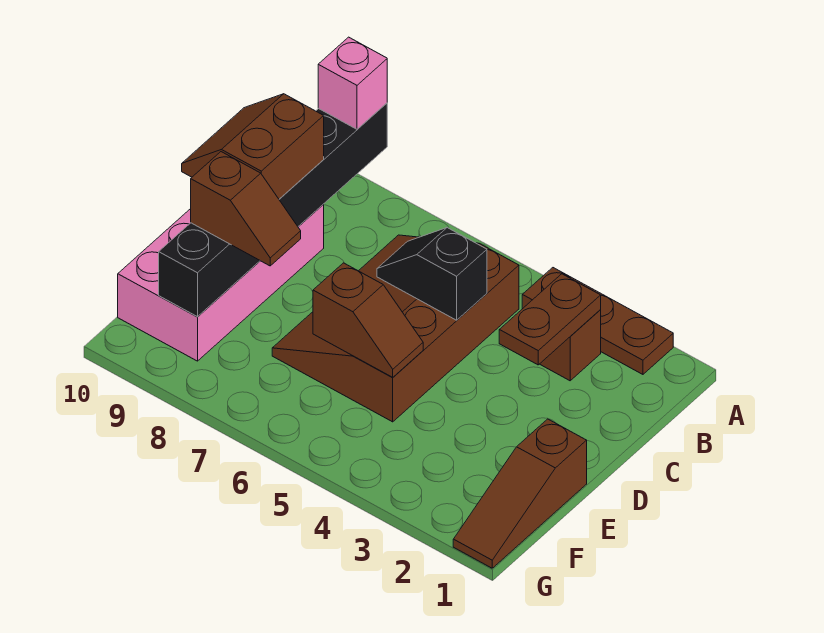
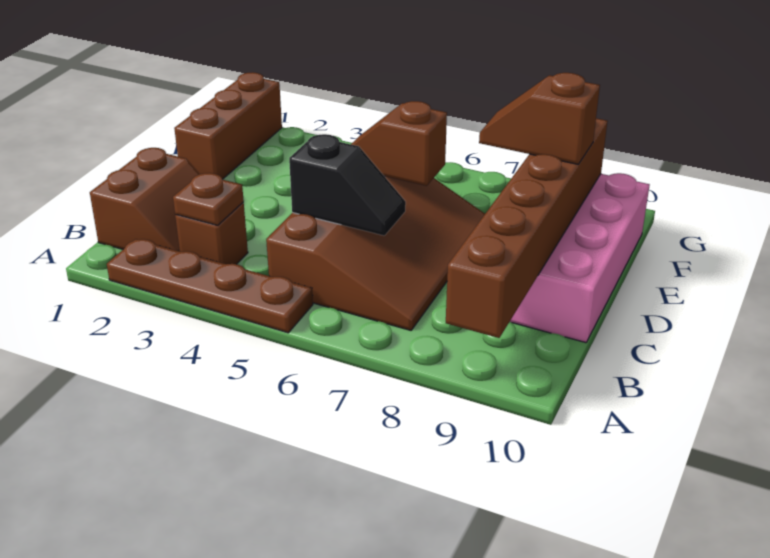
brown 1x3 plate [522,268,673,374] -> brown 1x4 plate [107,239,313,333]
black 1x6 brick [159,103,387,317] -> brown 1x6 brick [446,118,608,338]
pink 1x1 brick [318,37,387,129] -> none
brown 1x2 plate [499,274,601,365] -> brown 1x1 plate [173,173,244,225]
brown 2x2 slope [182,94,324,199] -> brown 2x2 slope moved to [90,148,200,251]
brown 1x3 slope [453,419,587,568] -> brown 1x3 brick [174,72,282,179]

